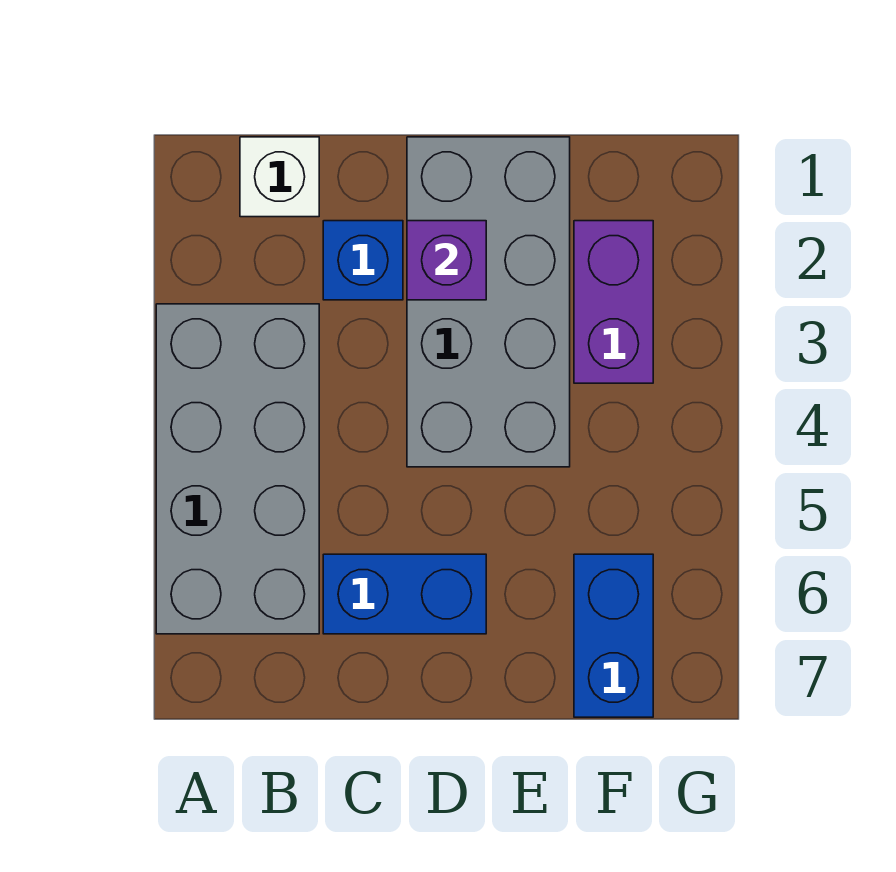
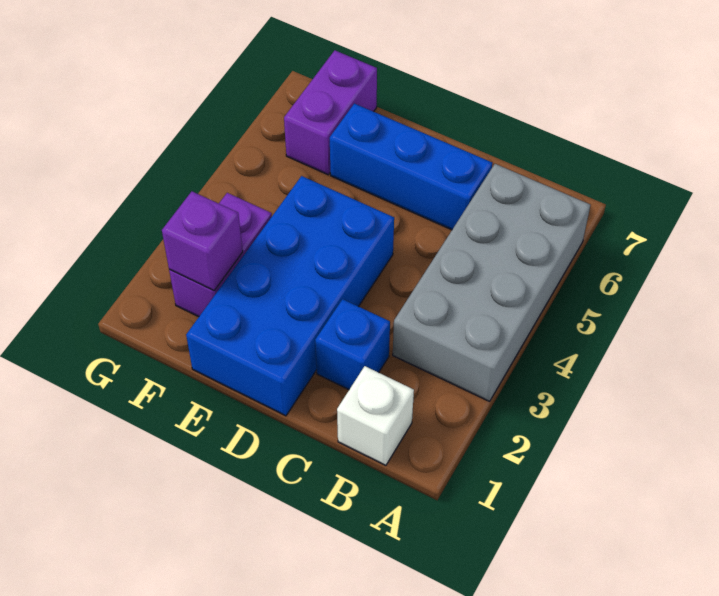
blue 1x2 brick [323,554,486,634] -> blue 1x3 brick [330,103,492,230]
grey 2x4 brick [407,137,570,467] -> blue 2x4 brick [186,176,394,416]
purple 1x1 brick [407,221,486,300] -> purple 1x1 brick moved to [162,191,243,291]
blue 1x2 brick [574,554,653,717] -> purple 1x2 brick [284,50,377,175]

